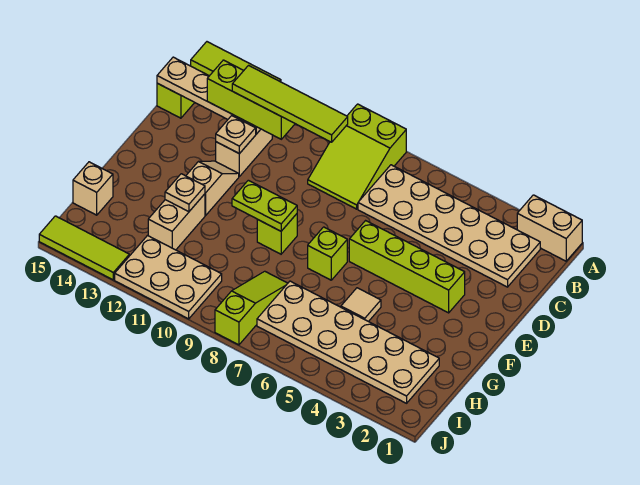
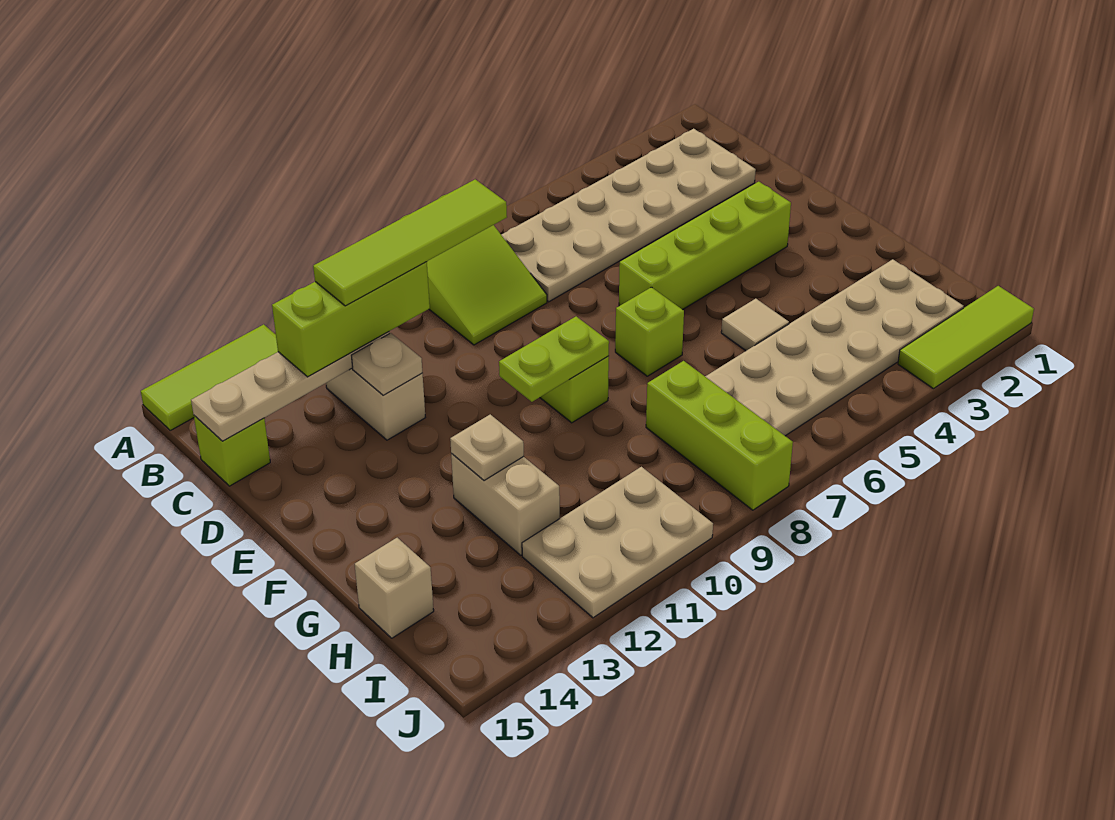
tan 1x2 brick [517,195,582,261] -> none
tan 1x2 slope [186,161,239,215] -> none
lime 1x3 slope [215,271,288,345] -> lime 1x3 brick [646,361,793,510]
lime 1x3 tile [39,216,129,280] -> lime 1x3 tile moved to [898,286,1034,389]

